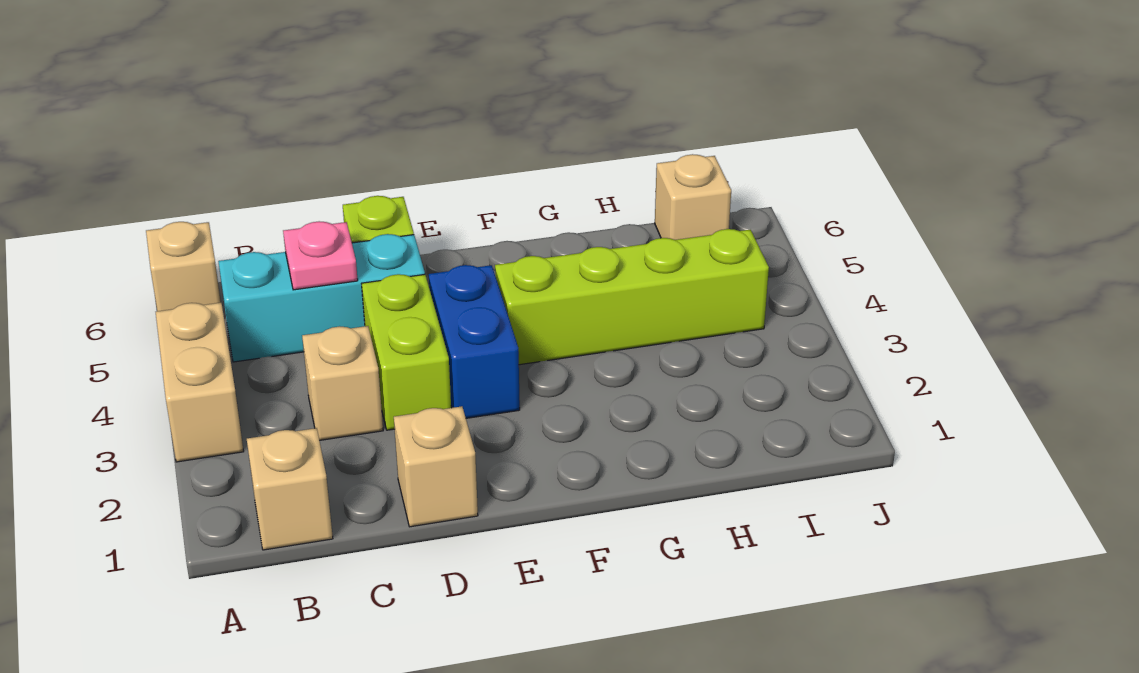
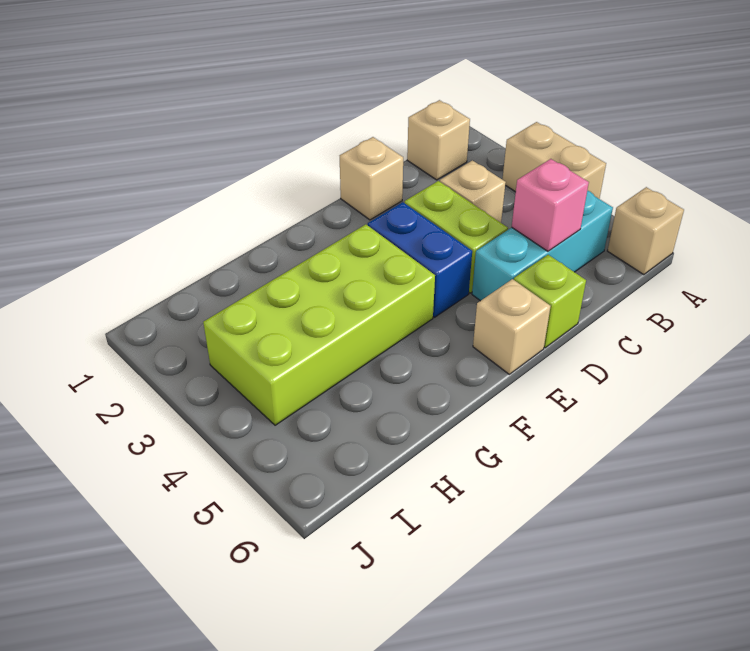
pink 1x1 plate [283,221,358,290] -> pink 1x1 brick [512,159,589,251]
lime 1x4 brick [495,229,769,365] -> lime 2x4 brick [203,224,435,425]
tan 1x1 brick [655,154,731,240] -> tan 1x1 brick moved to [473,279,551,374]

